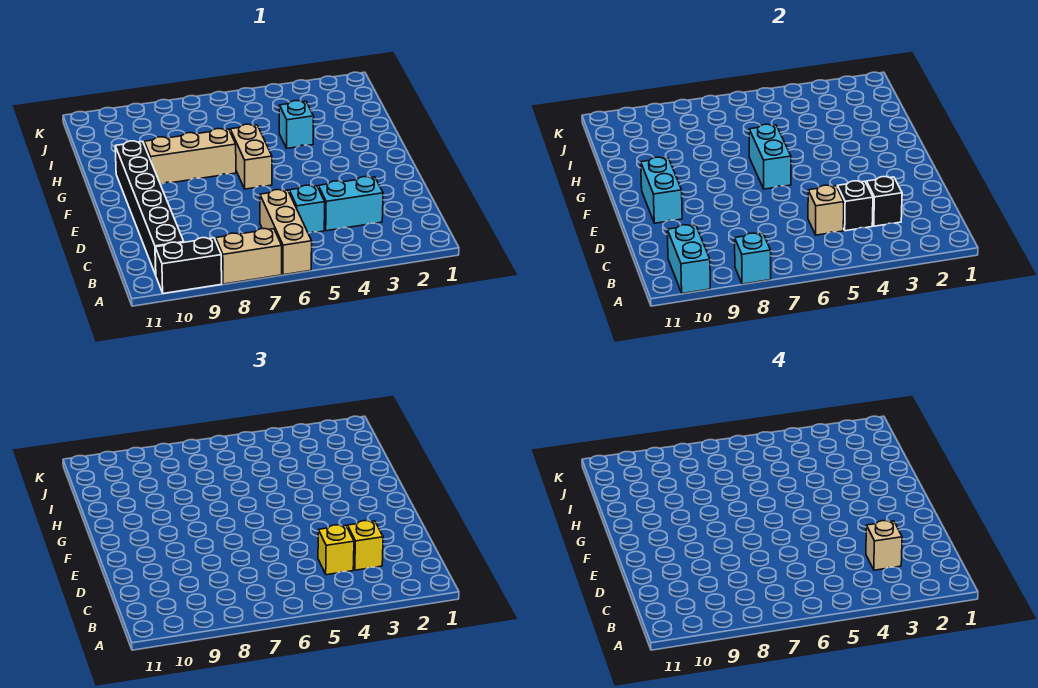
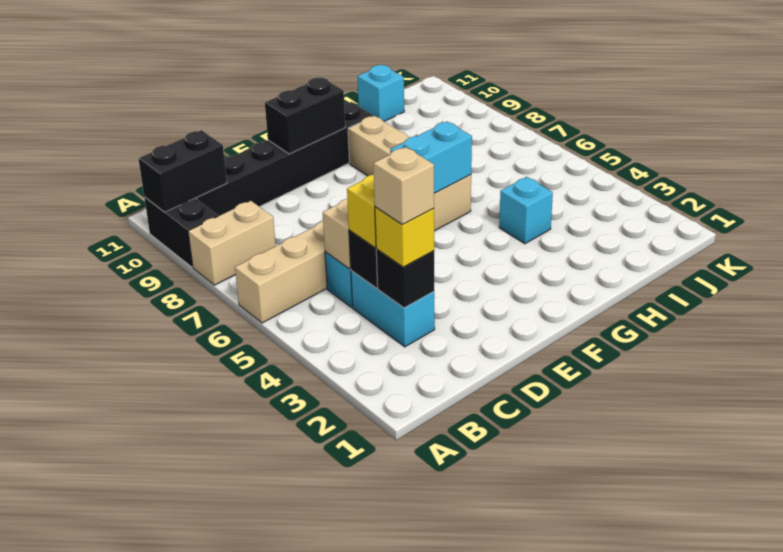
tan 1x2 brick [216,229,282,284] -> tan 1x2 brick turned to [188,201,276,285]
cyan 1x1 brick [735,233,771,284] -> cyan 1x1 brick moved to [358,65,404,121]
cyan 1x2 brick [667,225,710,293] -> black 1x2 brick [138,130,227,212]
cyan 1x2 brick [641,157,682,223] -> black 1x2 brick [265,77,345,154]

